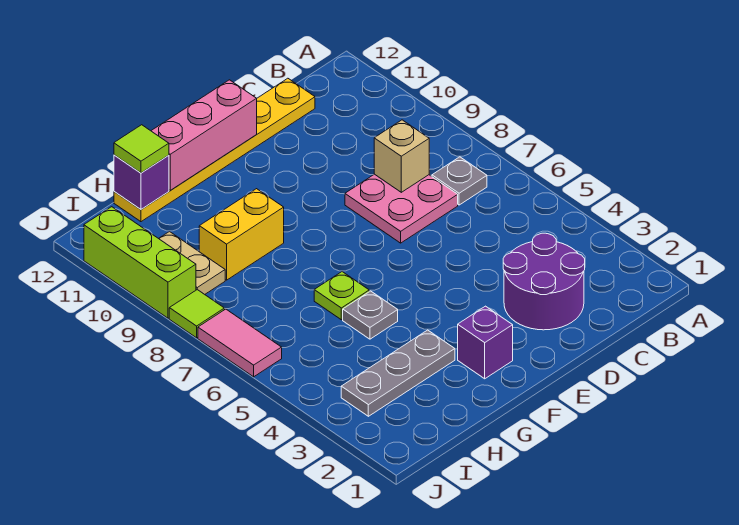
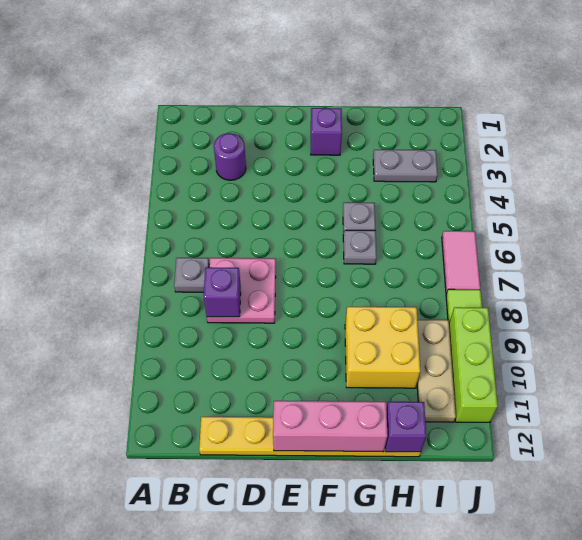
purple 2x2 round brick [503,233,585,330] -> purple 1x1 round brick [214,133,246,180]
tan 1x1 brick [374,120,429,192] -> purple 1x1 brick [204,267,241,317]
grey 1x3 plate [341,330,455,416] -> grey 1x2 plate [373,150,438,182]
lime 1x1 plate [314,272,369,320] -> grey 1x1 plate [343,230,377,264]
yellow 1x2 brick [199,189,284,280] -> yellow 2x2 brick [345,307,420,388]
lime 1x1 tile [114,125,169,173] -> none
tan 1x2 plate [159,232,225,294] -> tan 1x3 plate [417,320,456,422]

